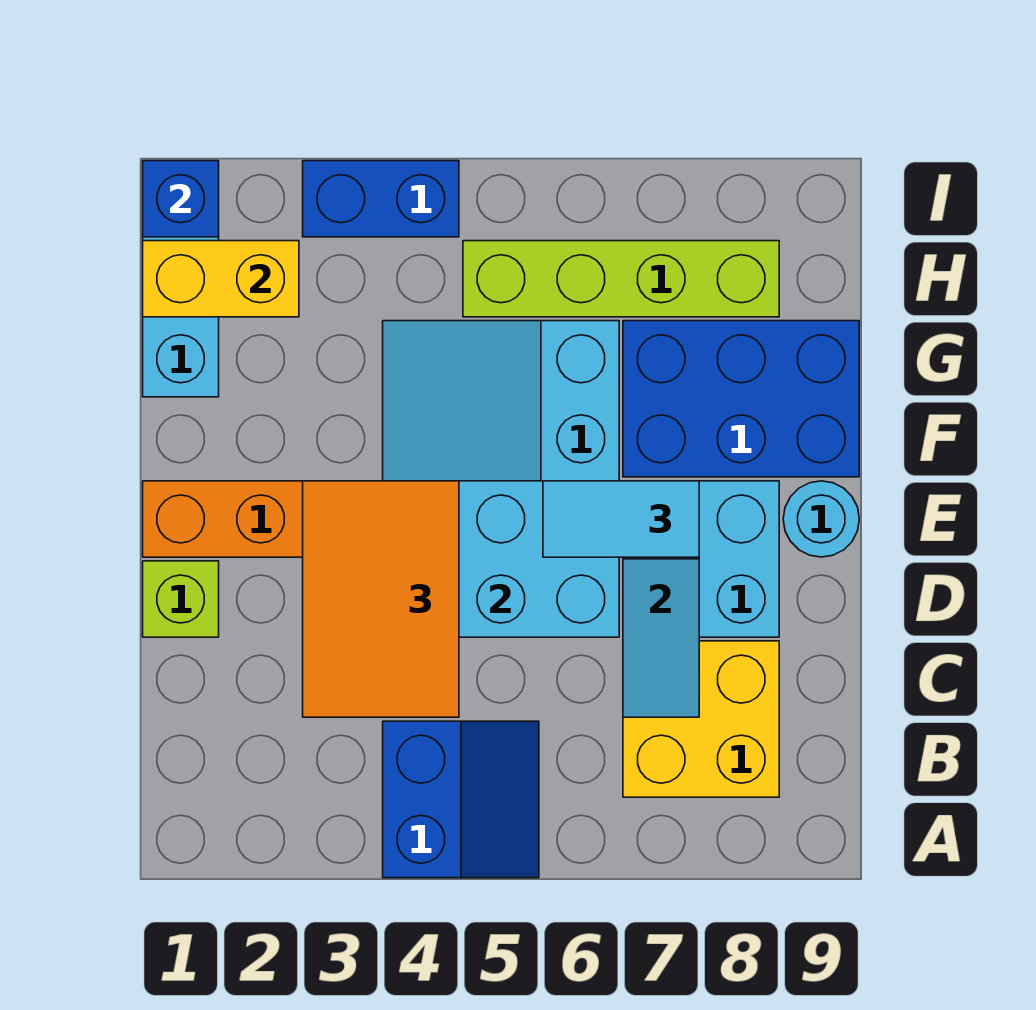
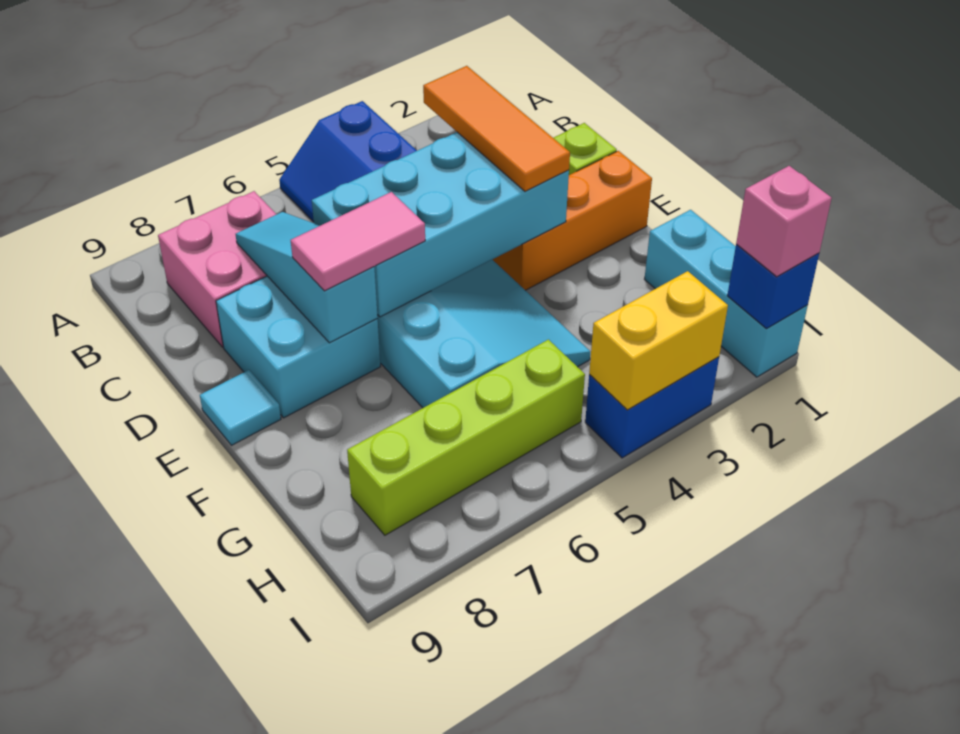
yellow 2x2 brick [623,641,779,797] -> pink 2x2 brick [158,191,276,347]
orange 2x3 tile [303,481,459,717] -> orange 1x3 tile [423,66,570,191]
cyan 1x2 tile [543,481,699,557] -> pink 1x2 tile [291,192,425,291]
cyan 1x1 round brick [783,481,859,557] -> cyan 1x1 tile [200,370,281,445]
blue 2x3 brick [623,321,859,477] -> none
yellow 1x2 brick [143,241,299,317] -> yellow 1x2 brick moved to [589,271,728,410]
none -> pink 1x1 brick [736,166,832,277]

